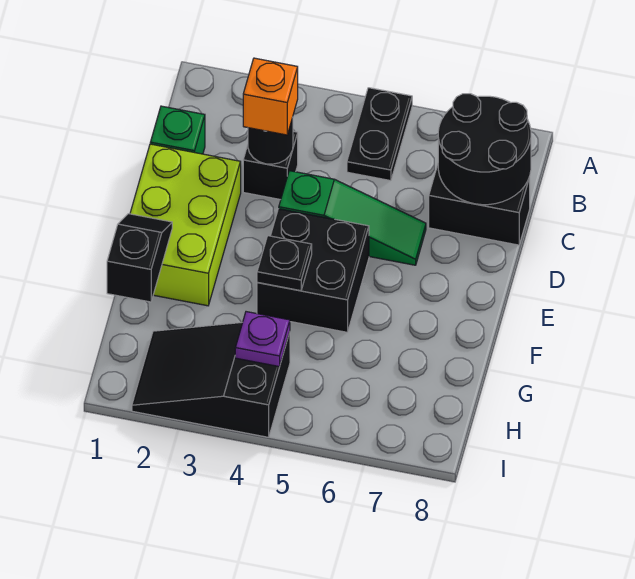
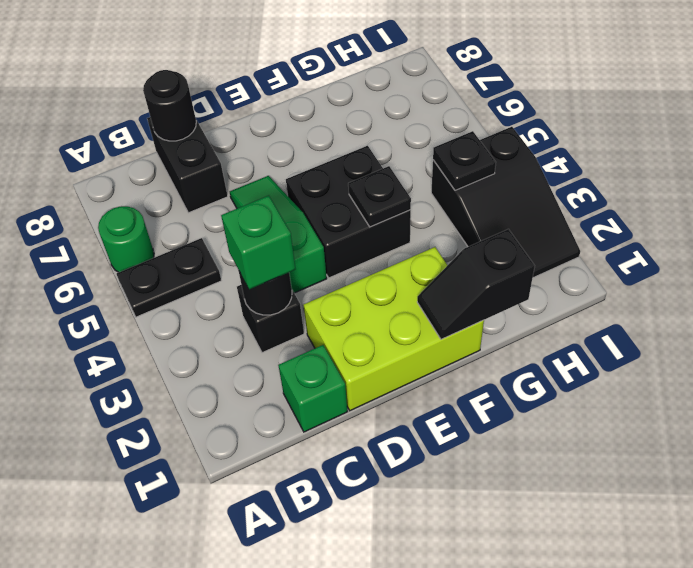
none -> green 1x1 round brick [98,206,154,272]
black 2x2 round brick [438,94,531,205] -> black 1x1 round brick [143,70,196,141]
orange 1x1 brick [243,58,298,135] -> green 1x1 brick [221,196,295,289]
purple 1x1 plate [235,312,290,367] -> black 1x1 plate [433,131,496,190]

